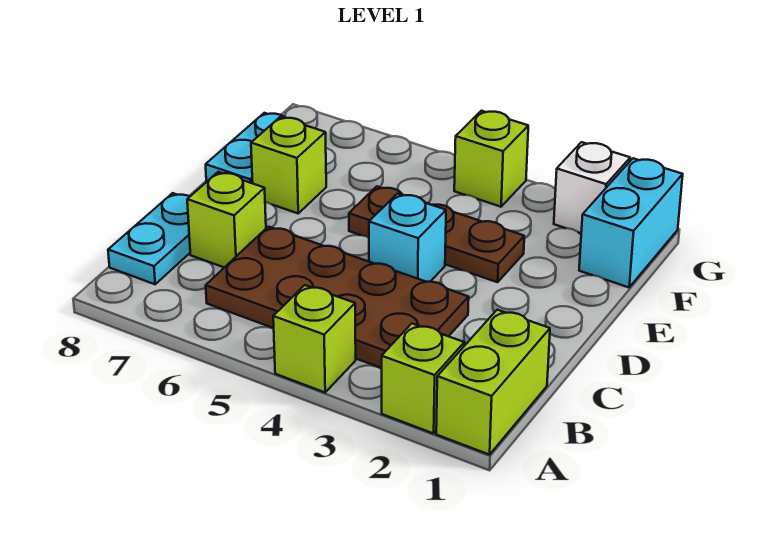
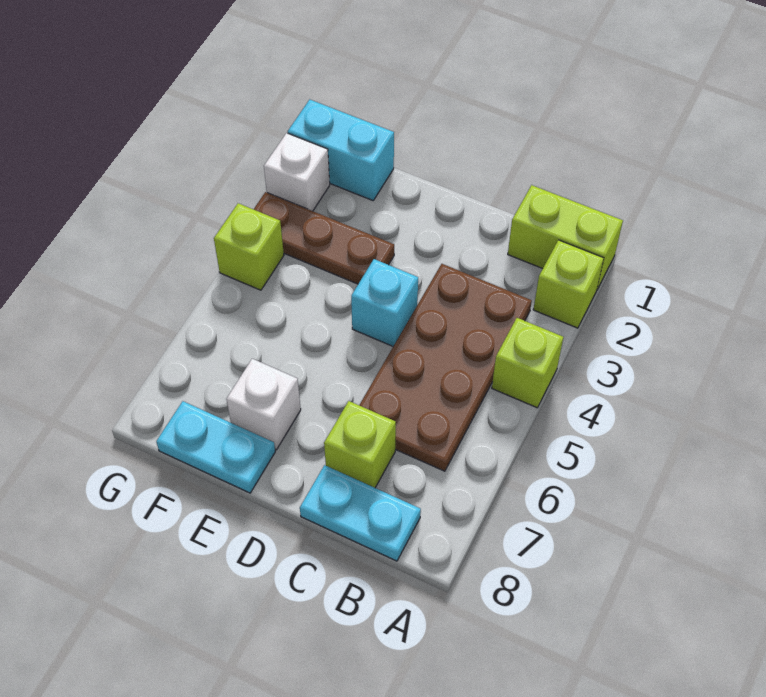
brown 1x3 plate [349,186,524,282] -> brown 1x3 plate turned to [254,192,394,284]
lime 1x1 brick [251,117,326,213] -> white 1x1 brick [226,359,301,450]

